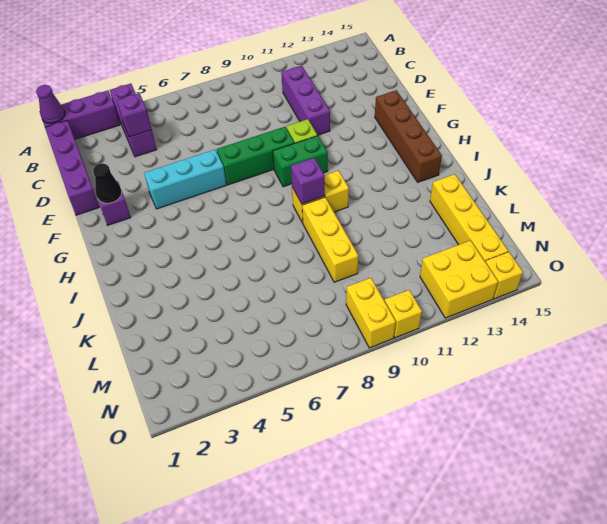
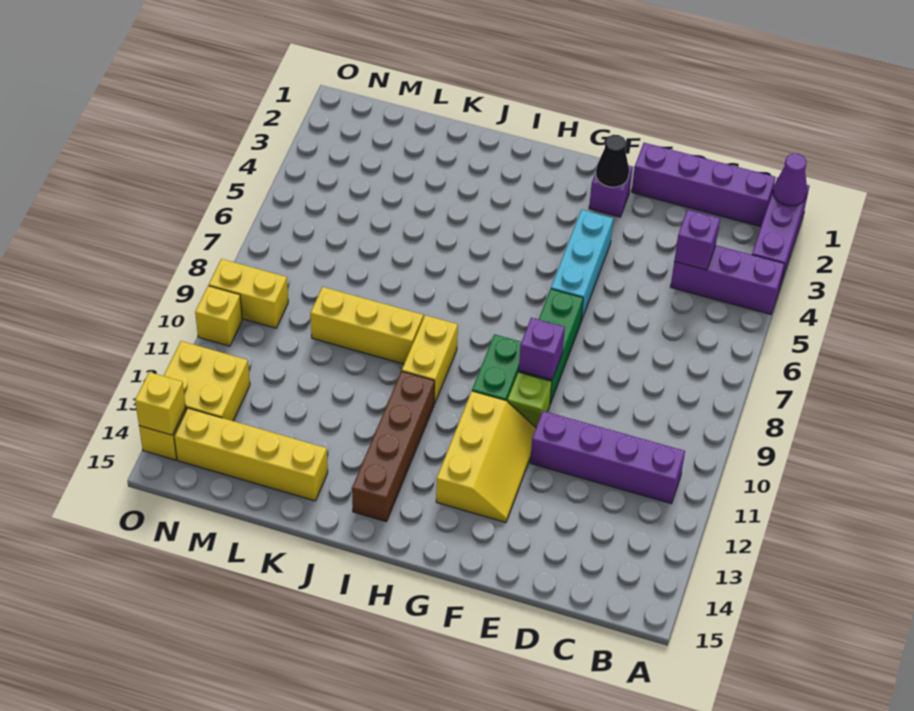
purple 1x3 brick [281,66,330,135] -> purple 1x4 brick [530,411,685,504]
none -> yellow 2x3 slope [436,391,536,523]
brown 1x4 brick [375,90,442,182] -> brown 1x4 brick turned to [352,371,435,522]
purple 1x1 brick [291,158,325,204] -> purple 1x1 brick moved to [519,318,565,380]
none -> yellow 1x1 brick [135,372,186,435]

